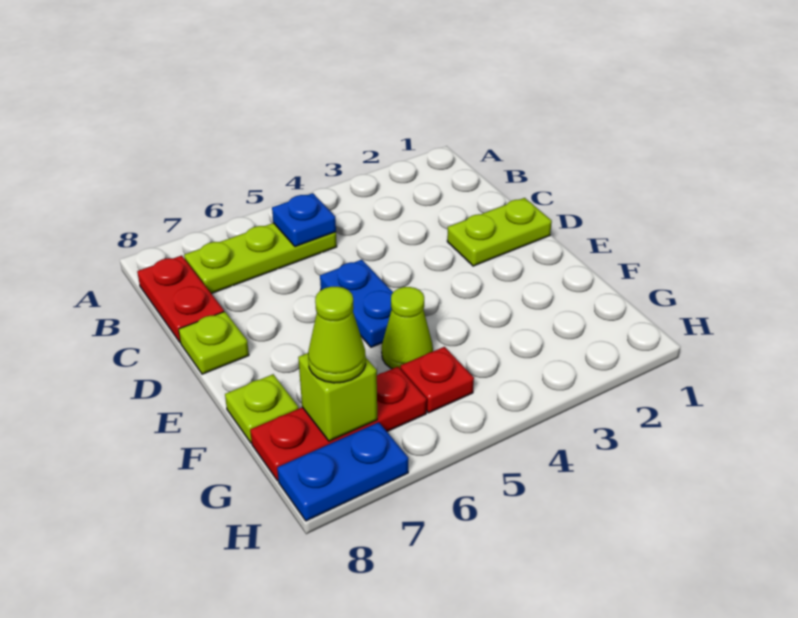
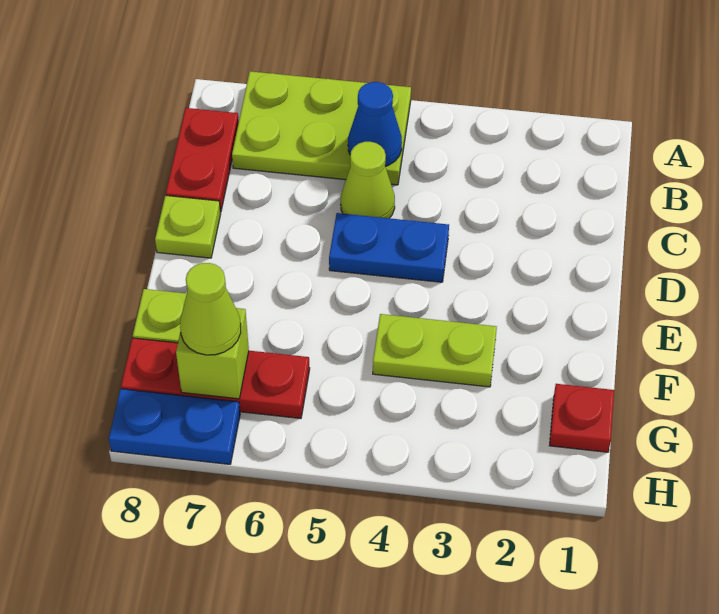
lime 1x3 plate [184,223,337,294] -> lime 2x3 plate [232,71,411,185]
blue 1x1 plate [272,193,336,247] -> blue 1x1 cone [348,82,402,166]
lime 1x2 plate [447,198,552,266] -> lime 1x2 plate moved to [373,314,497,387]
blue 1x2 plate [320,260,393,347] -> blue 1x2 plate turned to [329,213,449,282]
lime 1x1 cone [382,287,433,369] -> lime 1x1 cone moved to [341,142,395,218]
red 1x1 plate [400,347,474,413] -> red 1x1 plate moved to [549,384,614,452]

